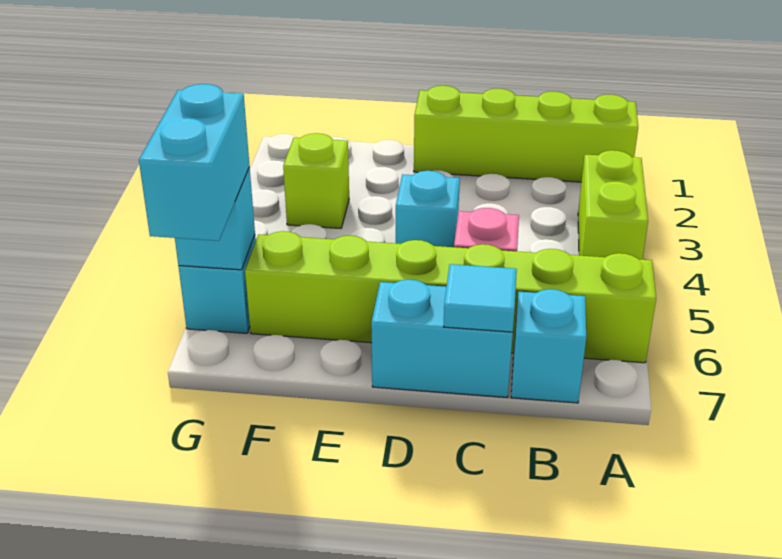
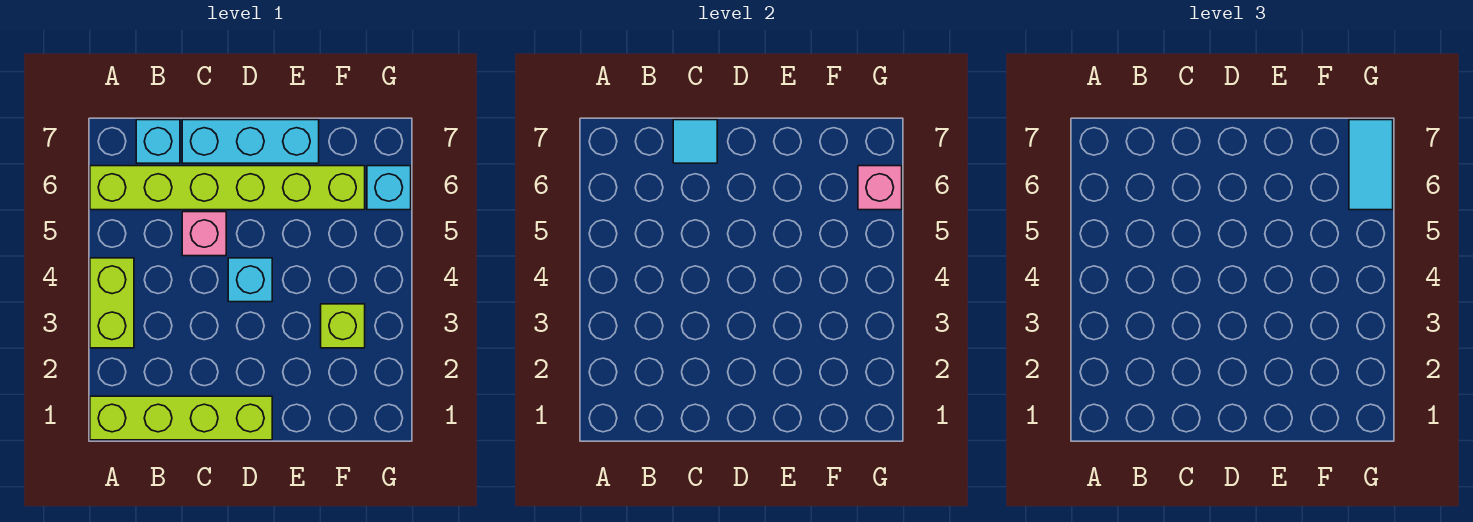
cyan 1x2 brick [371,280,513,397] -> cyan 1x3 brick [182,120,319,163]
cyan 1x1 brick [175,167,255,270] -> pink 1x1 brick [858,166,902,210]
cyan 1x2 brick [139,84,250,241] -> cyan 1x2 tile [1349,120,1393,210]

